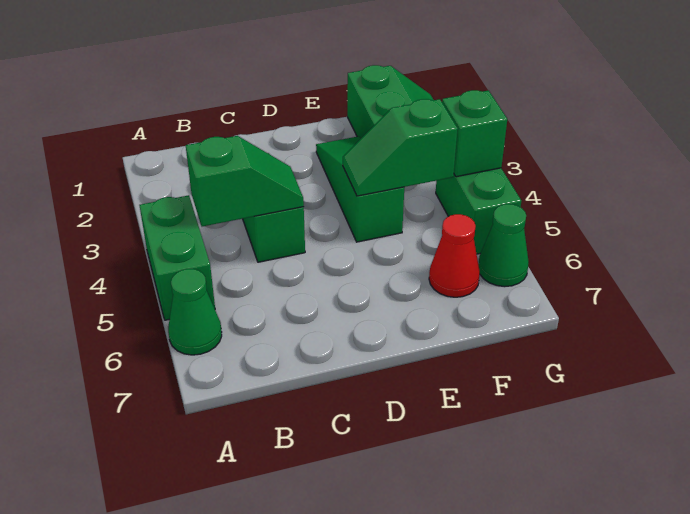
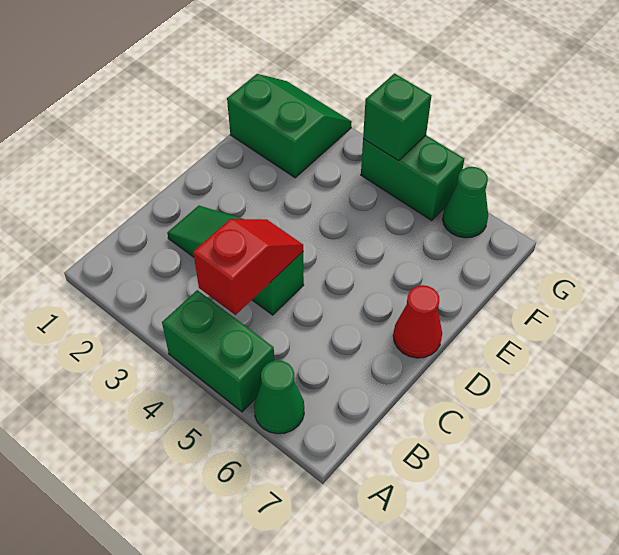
green 1x2 slope [186,136,304,226] -> red 1x2 slope [193,219,303,315]
green 1x3 slope [316,136,404,242] -> none
green 1x2 slope [342,99,458,196] -> none
red 1x1 cone [429,214,480,297] -> red 1x1 cone moved to [393,285,442,358]

